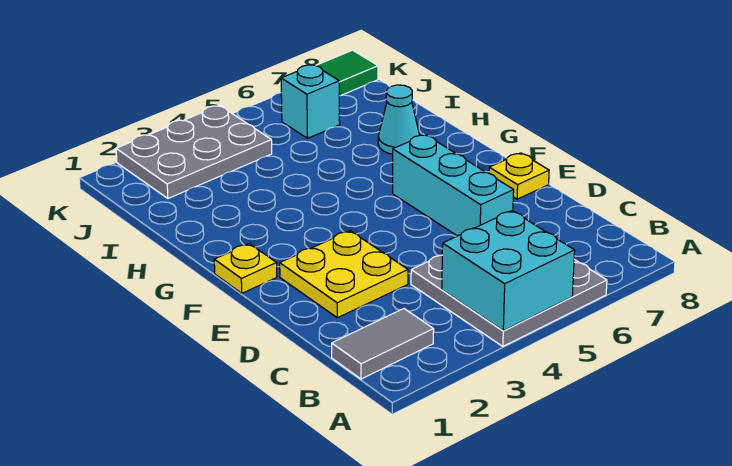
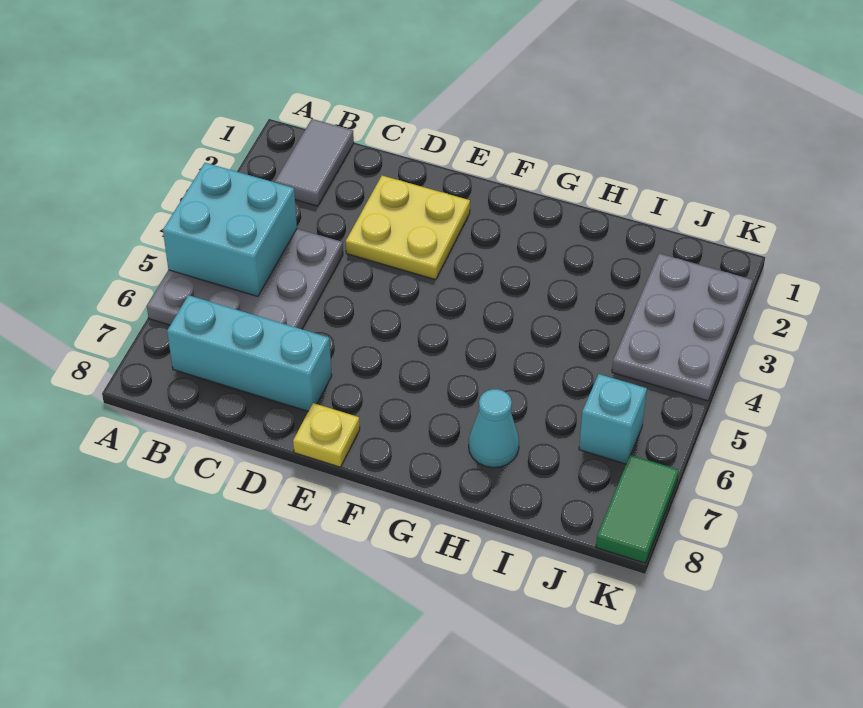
cyan 1x3 brick [393,135,514,236] -> cyan 1x3 brick moved to [167,295,332,411]
yellow 1x1 plate [214,244,277,293] -> none

